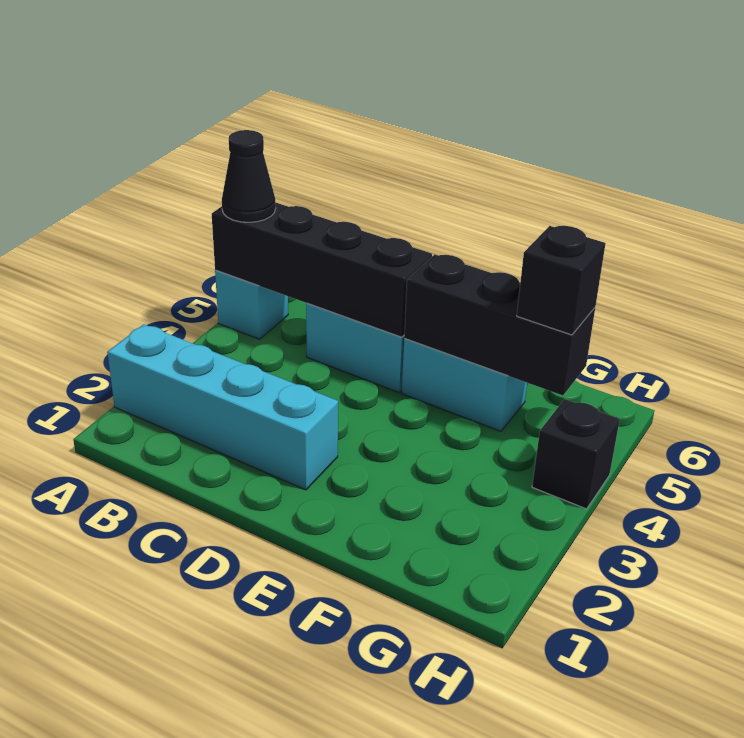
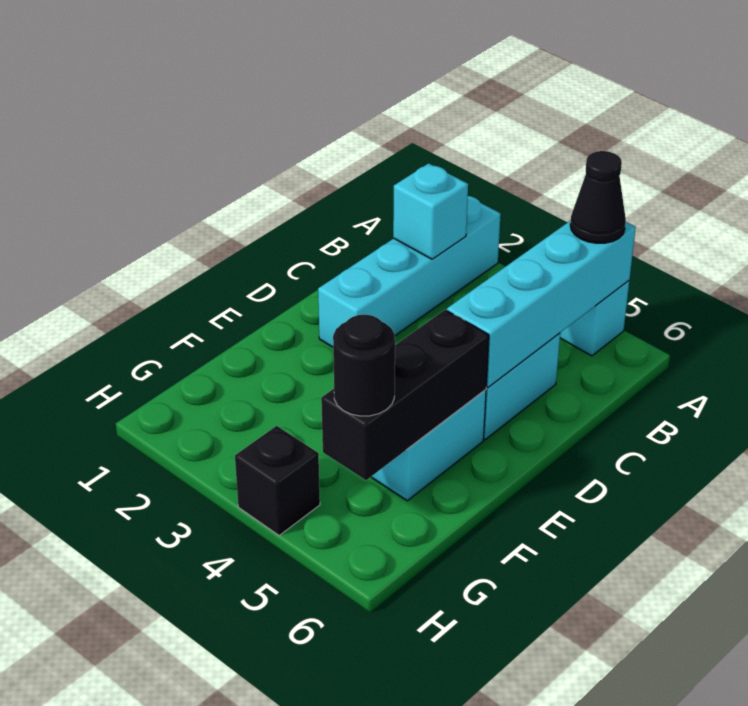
black 1x4 brick [212,202,432,337] -> cyan 1x4 brick [447,221,636,387]
none -> cyan 1x1 brick [393,163,468,259]
black 1x1 brick [517,226,606,335] -> black 1x1 round brick [333,315,395,416]

